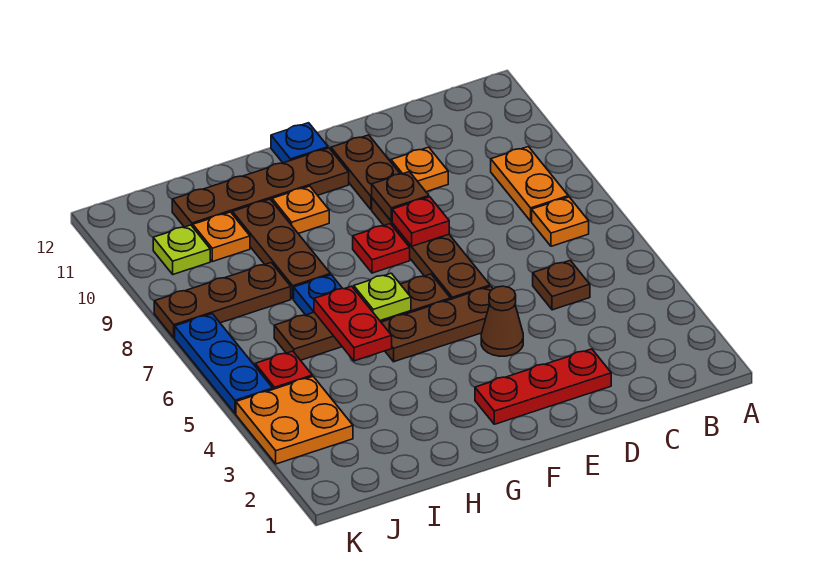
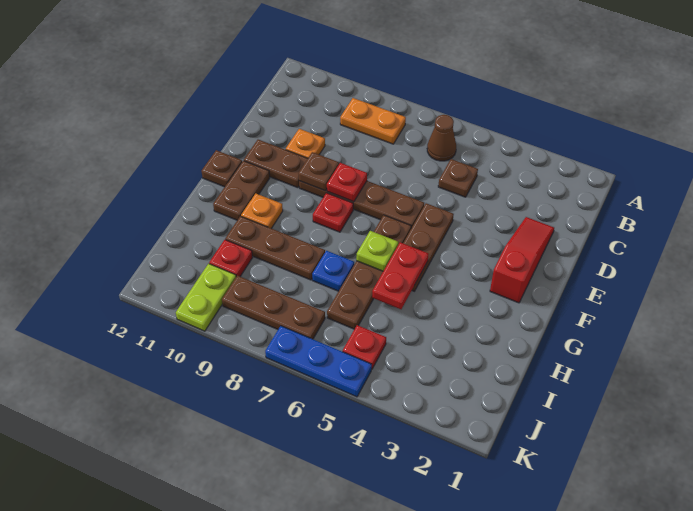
orange 1x1 plate [532,197,589,246] -> none
red 1x3 plate [475,349,611,424] -> red 1x3 slope [490,217,554,303]
brown 1x1 cone [481,286,523,356] -> brown 1x1 cone moved to [427,115,456,161]
brown 1x4 plate [172,148,349,227] -> brown 1x2 plate [213,161,270,220]
blue 1x1 plate [271,123,328,163] -> brown 1x1 plate [202,150,242,187]
red 1x2 plate [314,286,392,361] -> red 1x2 plate turned to [372,242,429,309]
brown 1x3 plate [154,263,291,338] -> brown 1x3 plate turned to [222,276,325,339]
orange 1x1 plate [193,212,250,262] -> red 1x1 plate [209,240,253,277]
orange 2x2 plate [236,376,353,464] -> none
lime 1x1 plate [153,225,210,274] -> lime 1x2 plate [176,264,236,331]

